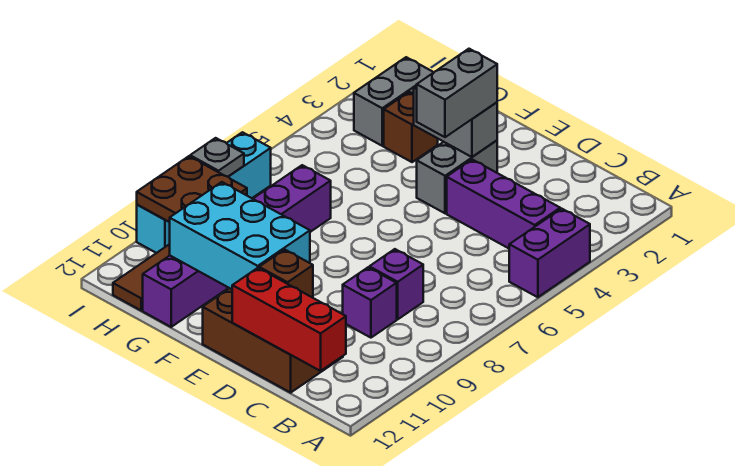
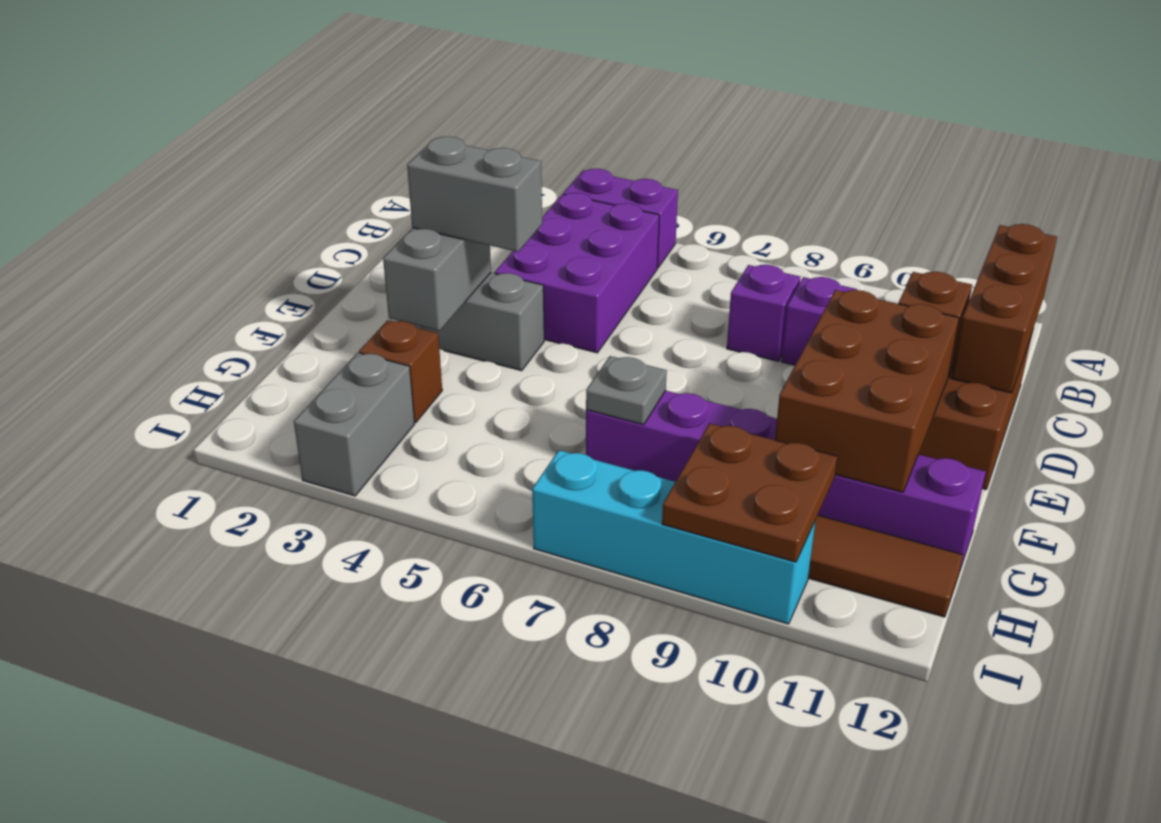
purple 1x3 brick [447,160,560,248] -> purple 2x3 brick [495,193,659,353]
red 1x3 brick [232,268,346,371] -> brown 1x3 brick [951,224,1057,393]
cyan 2x3 brick [170,182,310,289] -> brown 2x3 brick [775,290,959,492]
grey 1x2 brick [354,57,434,146] -> grey 1x2 brick turned to [294,353,414,496]
grey 1x1 plate [190,138,244,177] -> grey 1x1 plate moved to [586,356,667,425]

